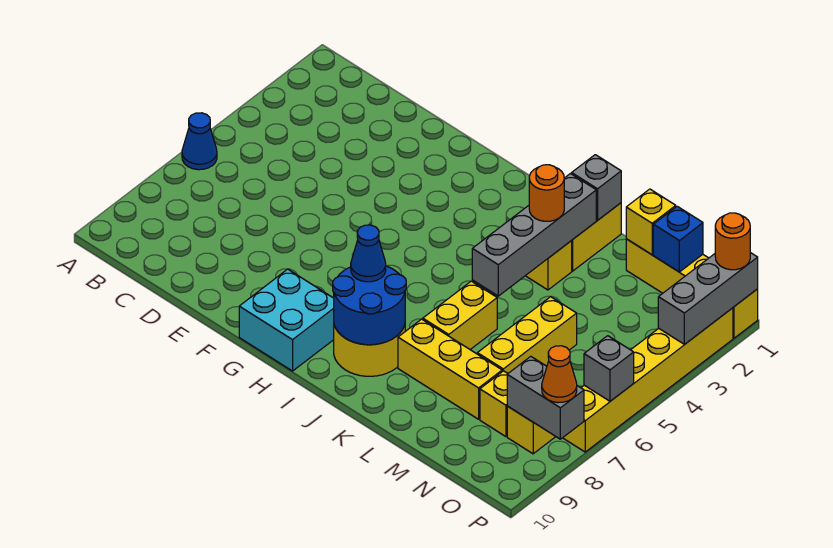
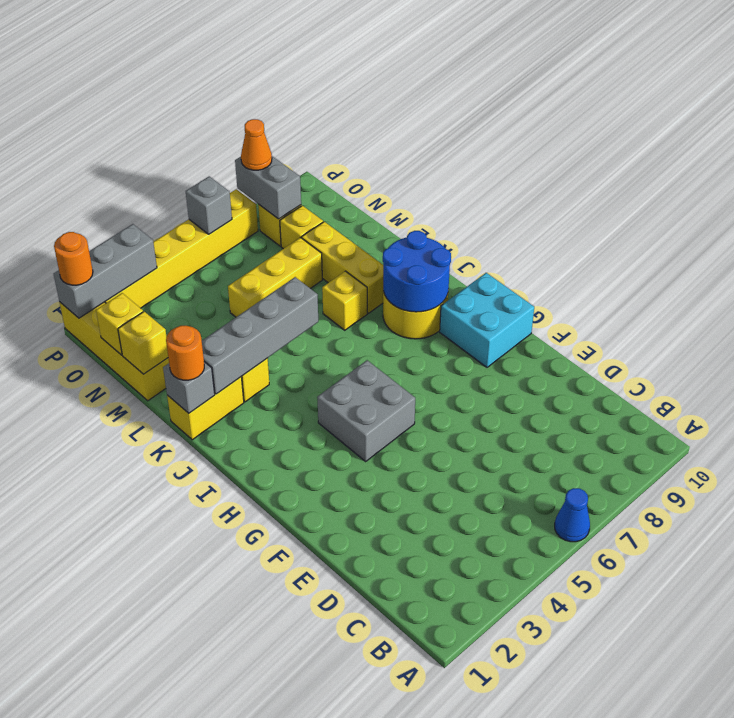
none -> grey 2x2 brick [317,360,415,461]
blue 1x1 cone [351,225,386,282] -> none
orange 1x1 round brick [529,165,564,221] -> orange 1x1 round brick moved to [166,326,204,380]
yellow 1x2 brick [423,281,497,349] -> yellow 1x1 brick [322,271,367,330]
blue 1x1 brick [653,206,703,272] -> yellow 1x1 brick [96,293,143,355]

